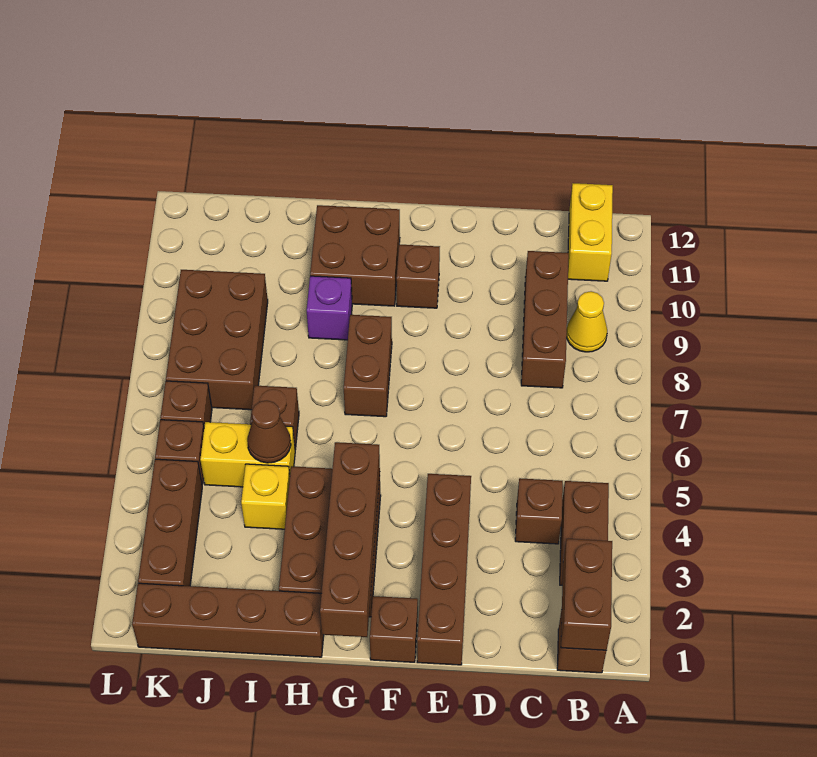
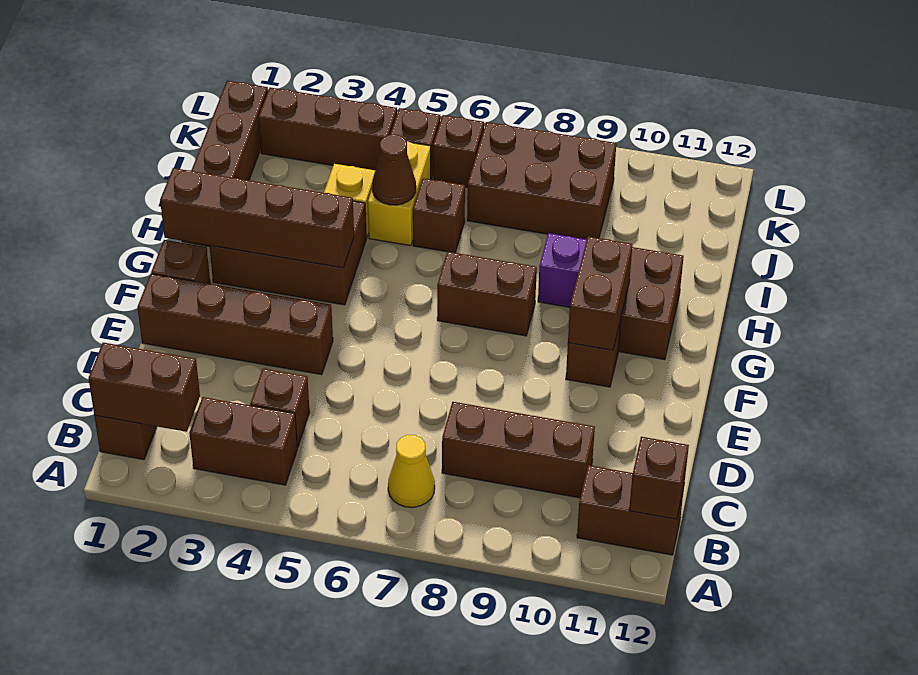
yellow 1x1 cone [567,291,607,352] -> yellow 1x1 cone moved to [388,435,435,507]
yellow 1x2 brick [568,183,613,281] -> brown 1x2 brick [577,465,684,555]
none -> brown 1x1 brick [629,437,689,519]
none -> brown 1x2 brick [568,237,632,350]

